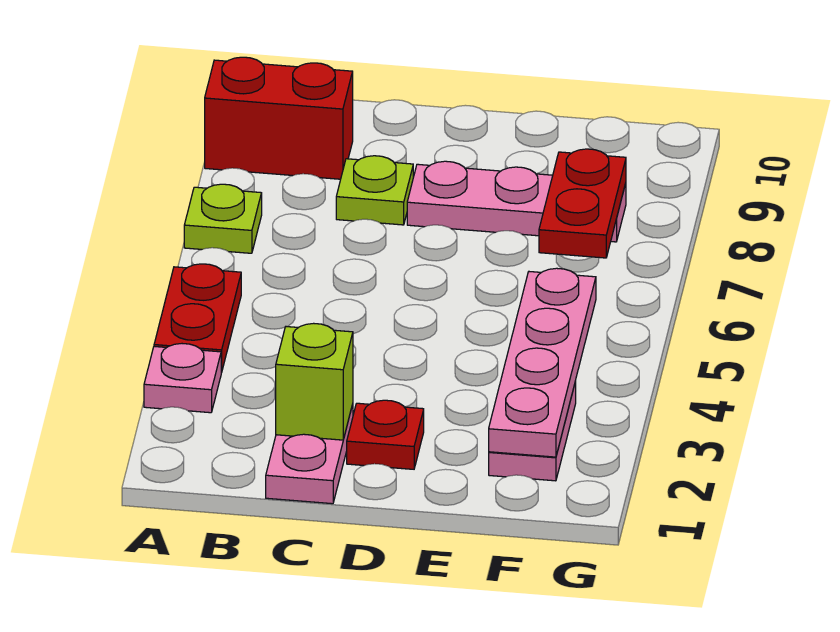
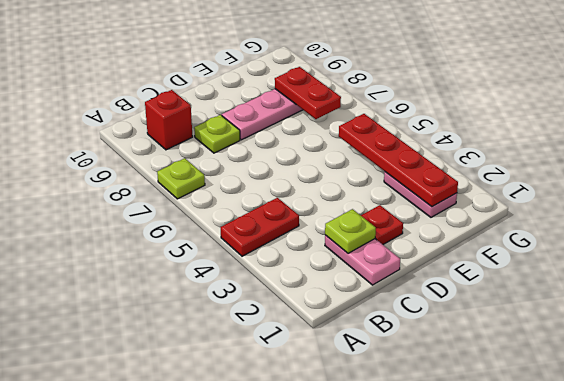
pink 1x1 plate [144,344,221,413] -> none
red 1x2 plate [154,264,241,373] -> red 1x2 plate turned to [220,198,299,256]
red 1x2 brick [205,57,353,179] -> red 1x1 brick [145,90,193,150]
lime 1x1 brick [276,323,353,440] -> lime 1x1 plate [325,209,376,253]
pink 1x4 plate [489,268,596,457] -> red 1x4 plate [339,114,458,207]

